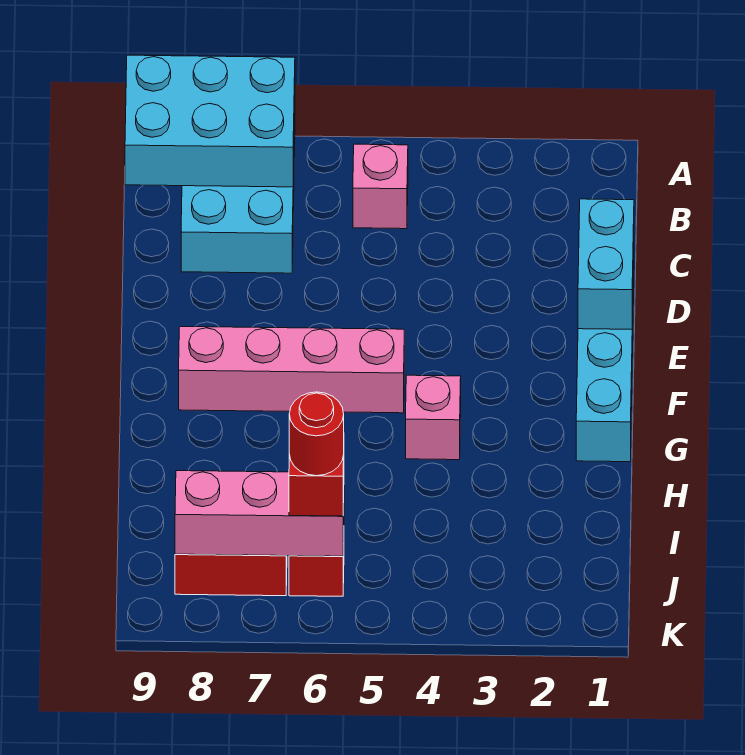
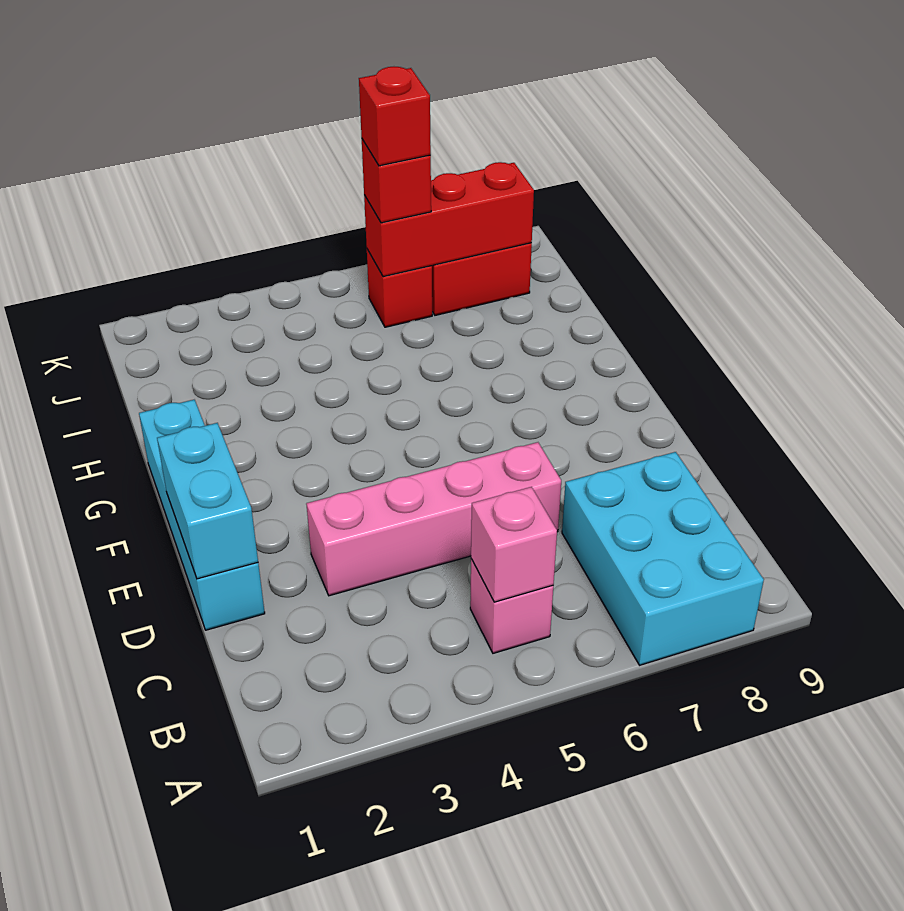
cyan 2x3 brick [125,55,295,187] -> none
pink 1x4 brick [179,327,404,413] -> pink 1x4 brick moved to [306,442,561,596]
pink 1x1 brick [406,375,461,460] -> pink 1x1 brick moved to [471,487,557,602]
pink 1x3 brick [175,471,344,556] -> red 1x3 brick [364,162,534,277]
red 1x1 round brick [289,392,344,476] -> red 1x1 brick [359,67,431,166]

